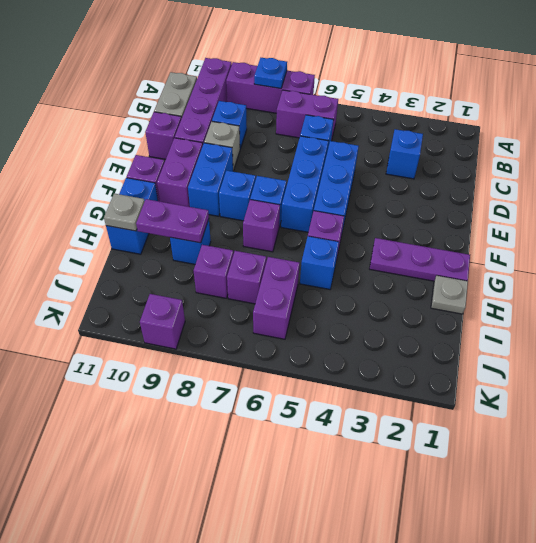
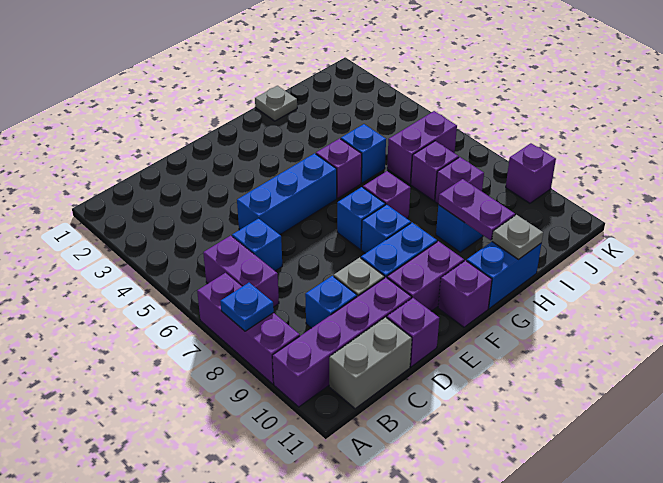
blue 1x1 brick [386,129,423,179] -> none
blue 1x3 brick [281,136,328,232] -> none
purple 1x3 plate [370,238,470,281] -> none

